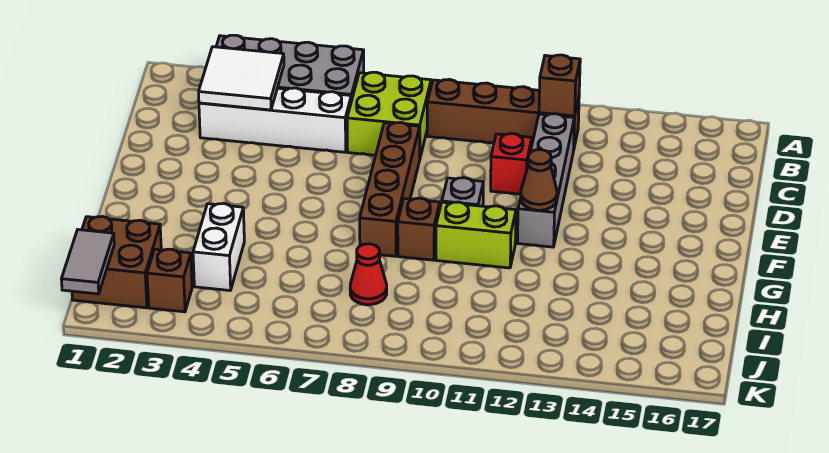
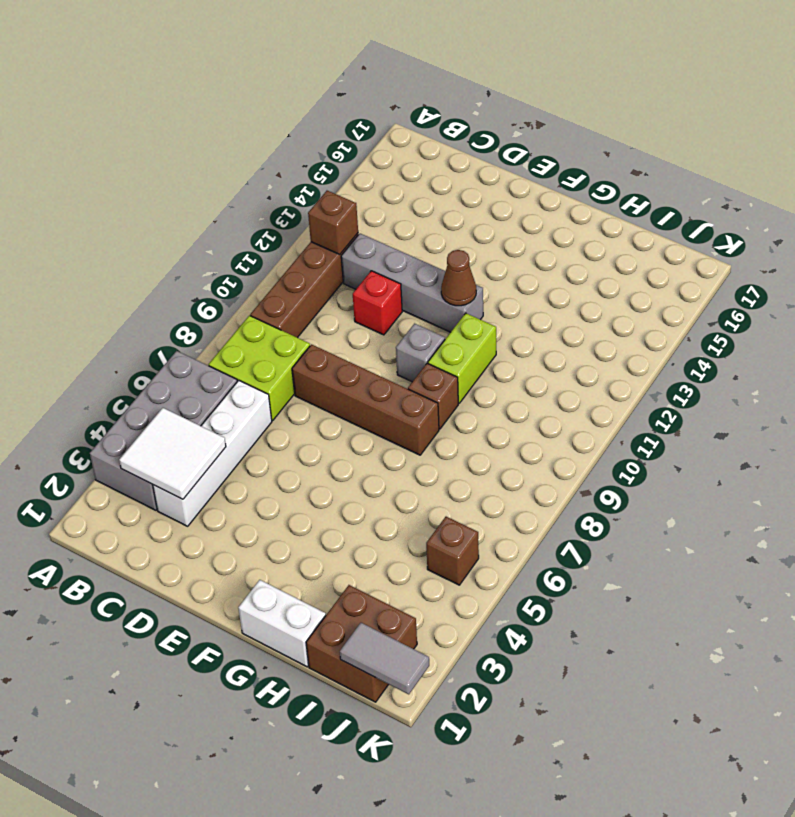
white 1x2 brick [193,203,244,290] -> white 1x2 brick moved to [238,580,326,667]
red 1x1 cone [350,244,387,305] -> none
brown 1x1 brick [147,249,192,312] -> brown 1x1 brick moved to [426,517,479,585]

